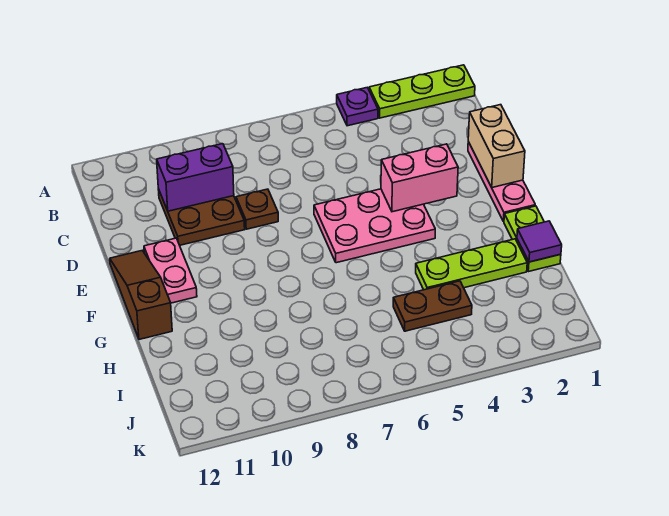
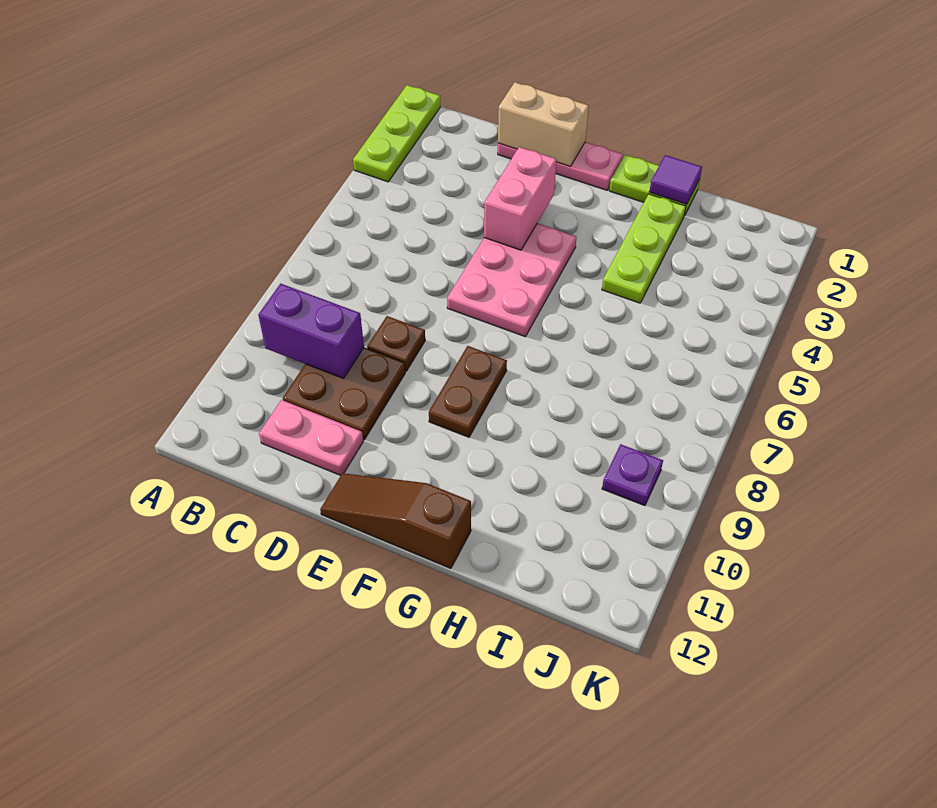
purple 1x1 plate [337,87,378,126] -> purple 1x1 plate moved to [602,444,663,506]
purple 1x2 brick [157,144,234,211] -> purple 1x2 brick turned to [258,284,364,378]
pink 1x2 plate [144,238,197,303] -> pink 1x2 plate moved to [259,400,363,475]
brown 1x2 plate [393,281,472,331] -> brown 1x2 plate moved to [429,346,507,437]

